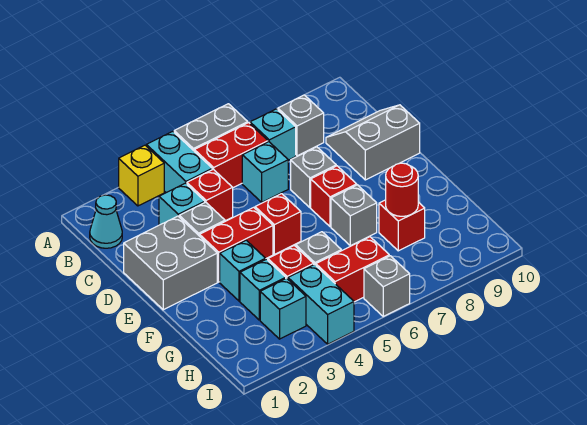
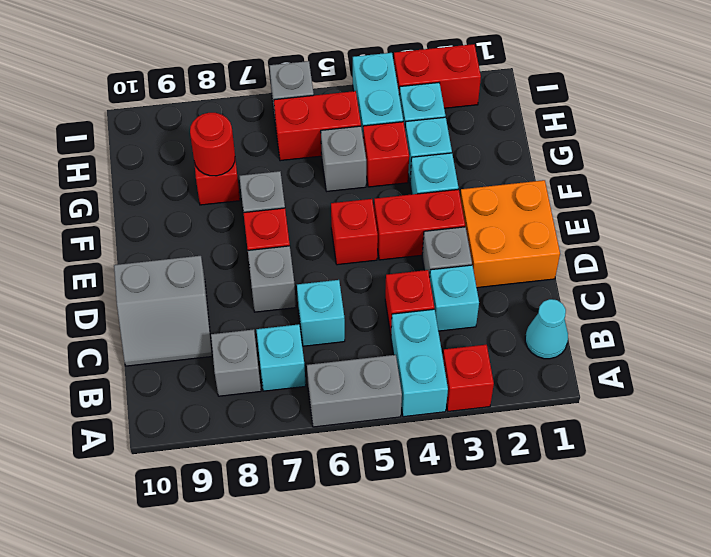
yellow 1x1 brick [119,145,164,206] -> red 1x1 brick [443,345,494,411]
red 1x2 brick [194,123,268,188] -> red 1x2 brick moved to [394,44,481,108]
grey 2x2 brick [124,216,217,310] -> orange 2x2 brick [460,180,560,288]

